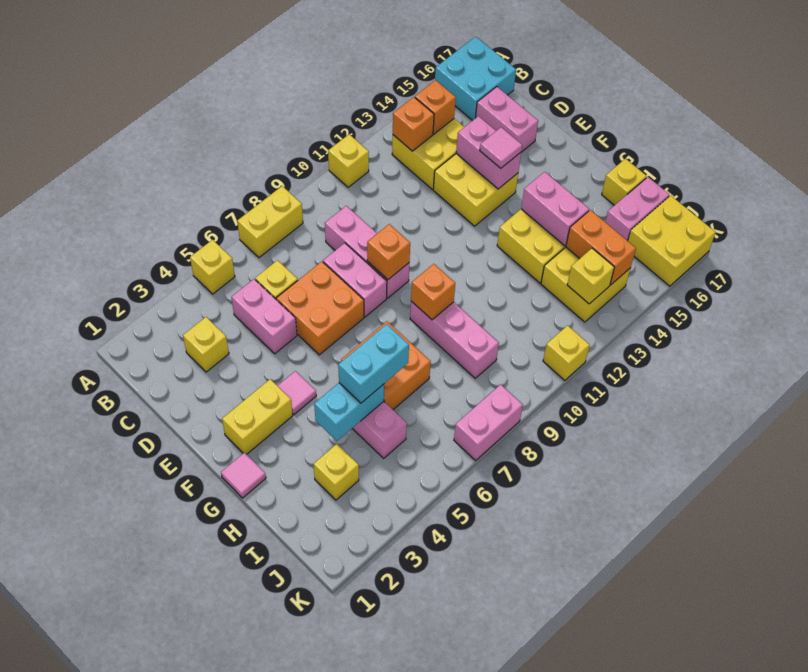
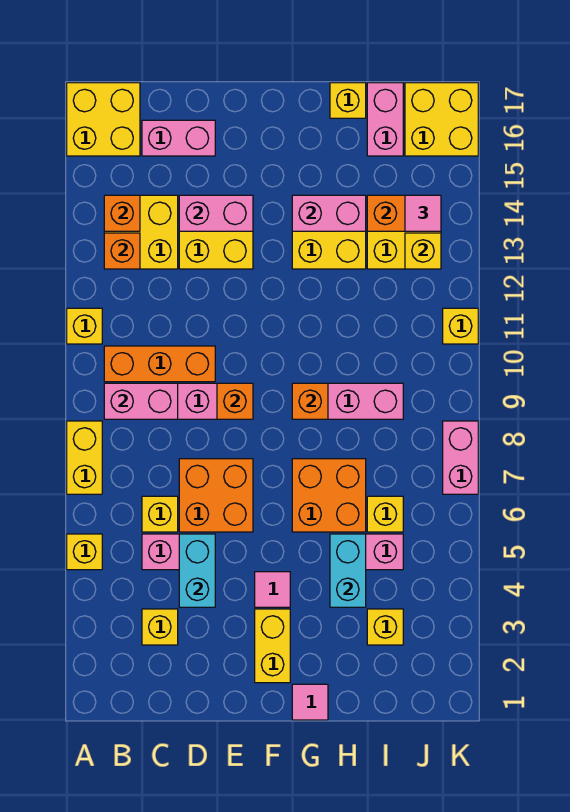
cyan 2x2 brick [435,37,516,121] -> yellow 2x2 brick [67,83,140,156]
none -> orange 1x3 brick [104,346,215,382]
pink 1x2 brick [323,243,387,317] -> pink 1x2 brick moved to [104,383,178,419]
pink 1x1 tile [480,127,522,168] -> pink 1x1 tile moved to [405,195,441,231]
cyan 1x2 brick [338,324,409,403] -> cyan 1x2 brick moved to [179,534,215,607]
none -> yellow 1x1 brick [367,496,403,532]

